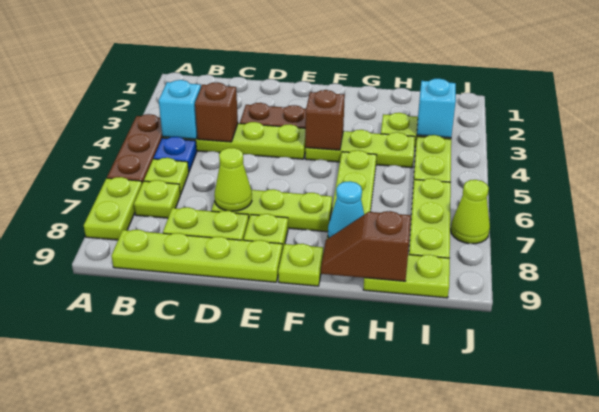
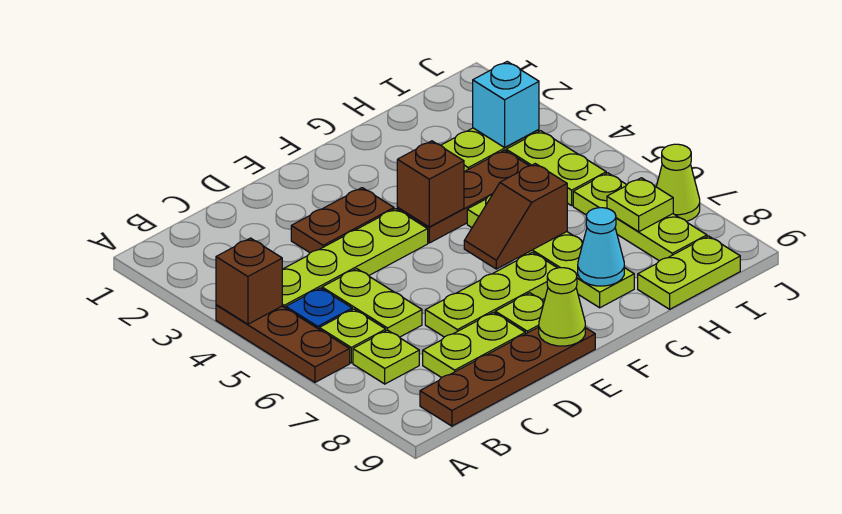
lime 1x2 plate [84,177,142,240] -> lime 1x2 plate moved to [322,269,422,337]
cyan 1x1 brick [159,80,201,139] -> none
lime 1x4 plate [112,230,282,282] -> brown 1x4 plate [420,327,595,426]
brown 1x1 brick [195,82,238,142] -> brown 1x1 brick moved to [216,238,282,324]
lime 1x1 cone [214,148,252,211] -> lime 1x1 cone moved to [539,268,585,346]
lime 1x3 plate [305,130,415,168] -> brown 1x3 plate [397,150,529,243]
lime 1x1 plate [278,244,323,286] -> lime 1x1 plate moved to [607,178,673,232]
brown 1x2 slope [321,211,411,281] -> brown 1x2 slope moved to [464,164,567,269]

